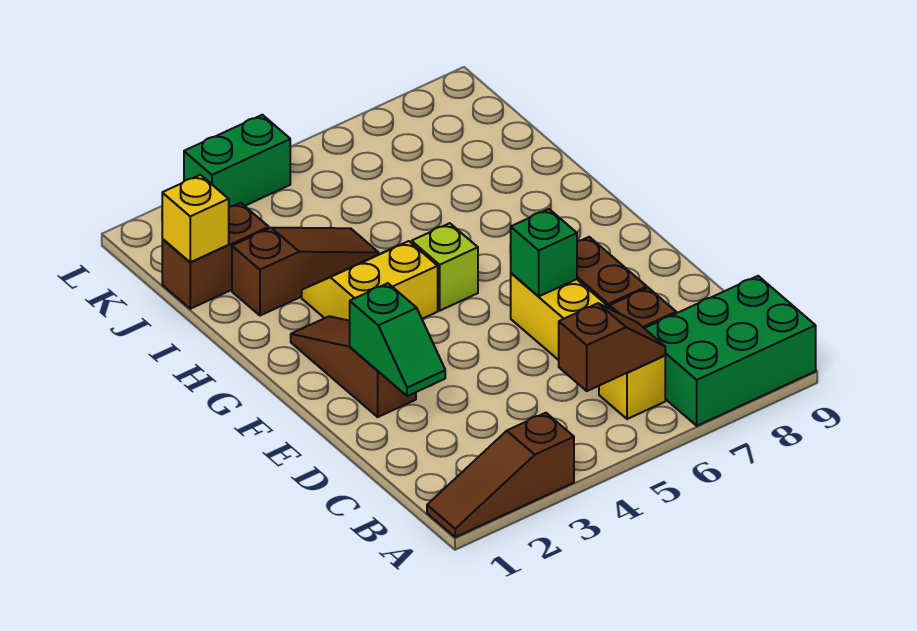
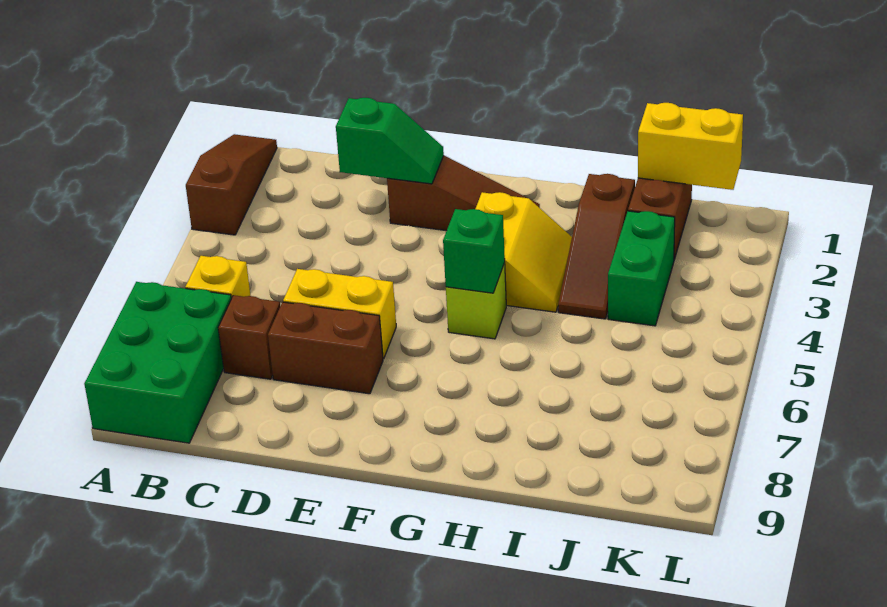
brown 1x2 slope [559,303,665,391] -> none
green 1x2 slope [350,283,445,396] -> green 1x2 slope turned to [336,98,444,184]
green 1x1 brick [510,209,577,296] -> green 1x1 brick moved to [443,209,505,293]
yellow 1x1 brick [162,175,229,262] -> yellow 1x2 brick [638,103,743,190]
green 1x2 brick [184,115,290,207] -> green 1x2 brick moved to [608,211,675,326]

